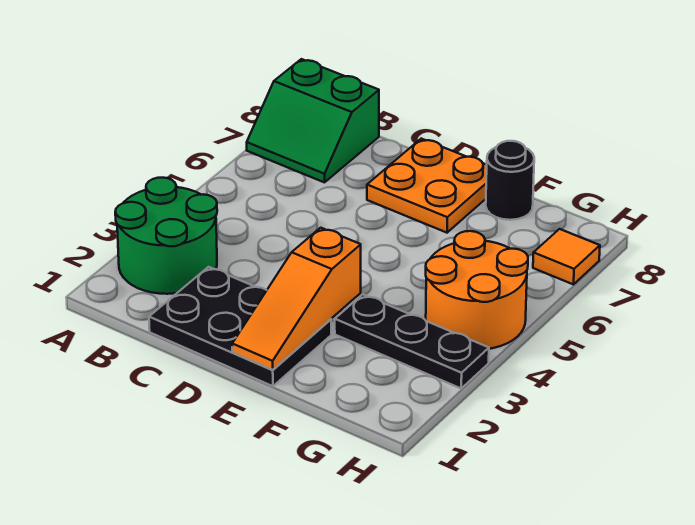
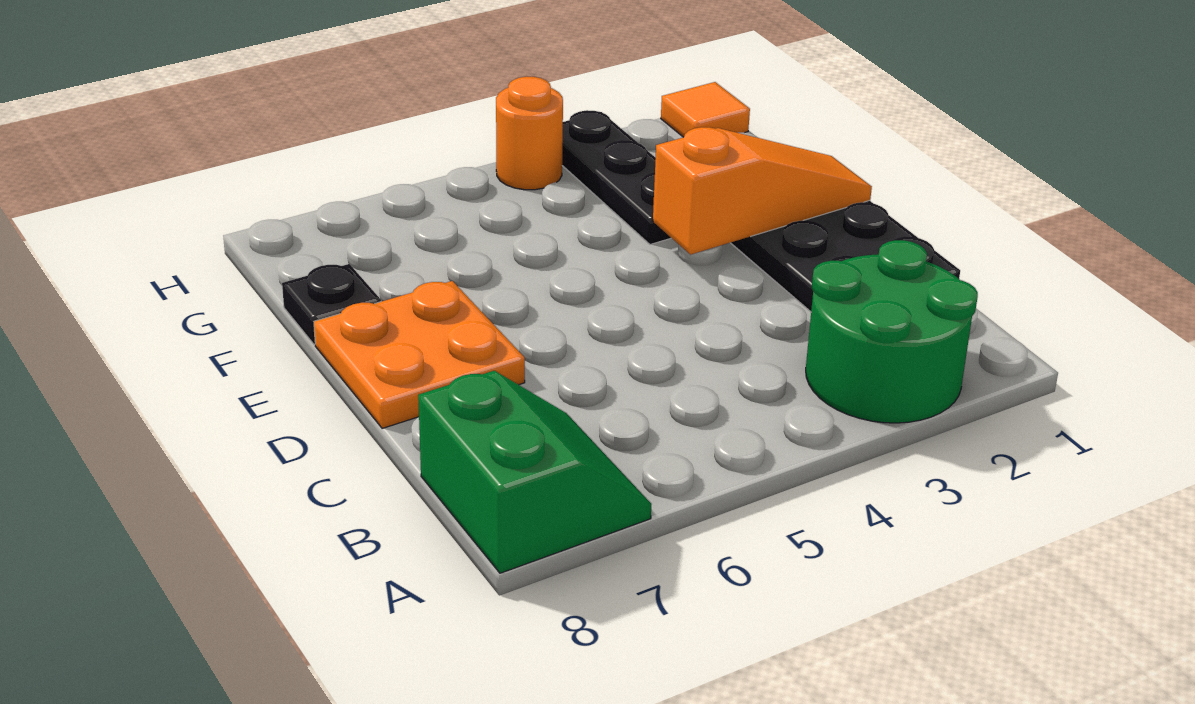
black 1x1 round brick [486,141,534,220] -> black 1x1 plate [282,264,381,344]
orange 2x2 round brick [426,231,528,349] -> orange 1x1 round brick [496,77,563,190]
orange 1x1 tile [533,229,600,285] -> orange 1x1 tile moved to [661,82,750,137]

